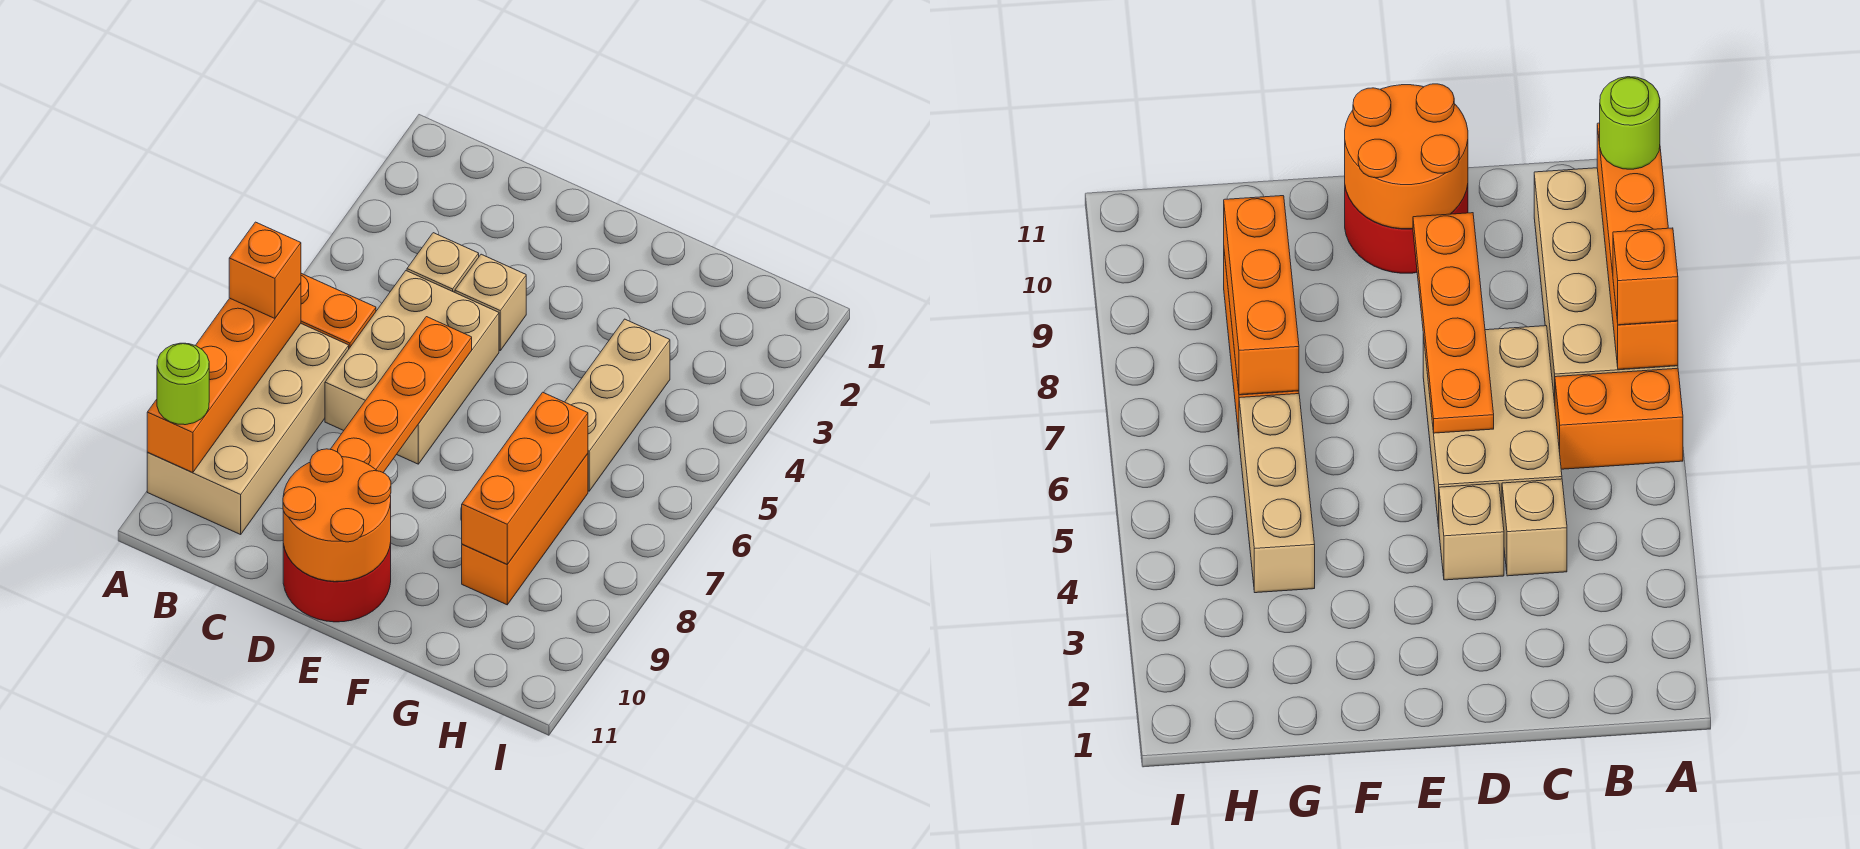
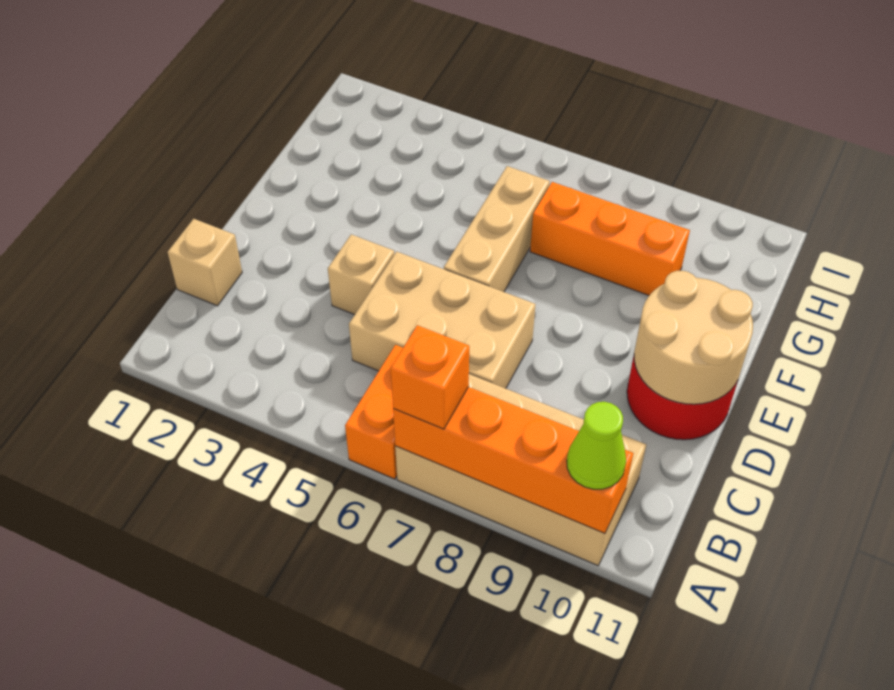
lime 1x1 round brick [157,343,209,425] -> lime 1x1 cone [567,402,626,489]
tan 1x1 brick [407,233,479,292] -> tan 1x1 brick moved to [168,219,242,306]
orange 1x4 plate [330,317,472,472] -> none
orange 2x2 round brick [283,449,391,582] -> tan 2x2 round brick [634,270,753,404]
tan 1x3 brick [565,319,670,491] -> tan 1x3 brick turned to [444,166,550,292]
orange 1x3 brick [462,392,588,564] -> none

